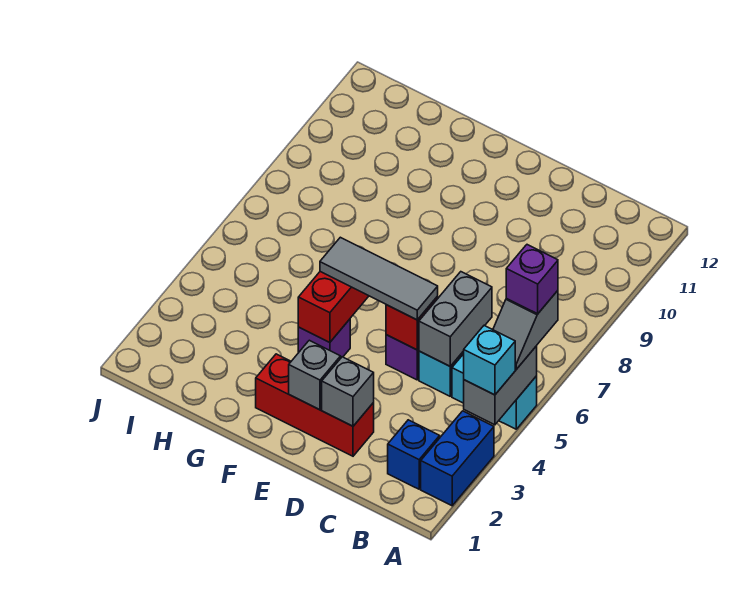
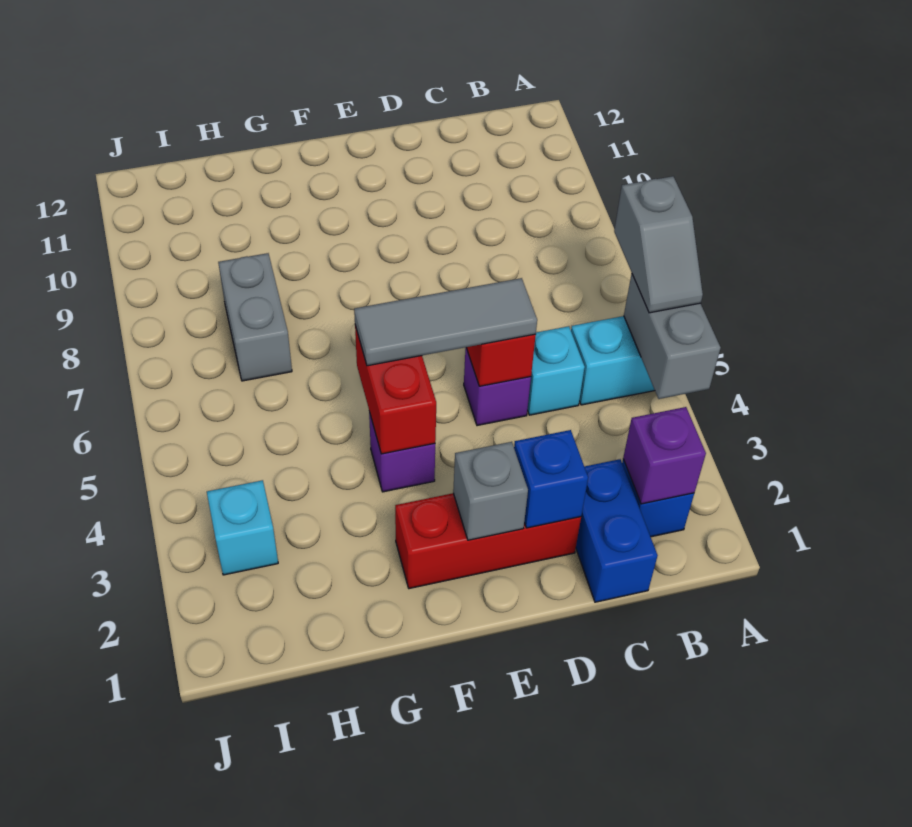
blue 1x2 brick [421,411,494,506] -> blue 1x2 brick moved to [576,459,658,602]
cyan 1x1 brick [464,326,515,395] -> cyan 1x1 brick moved to [207,480,278,575]
purple 1x1 brick [506,245,558,314] -> purple 1x1 brick moved to [623,407,706,504]
grey 1x2 brick [419,272,492,366] -> grey 1x2 brick moved to [218,253,292,381]
grey 1x1 brick [322,357,374,426] -> blue 1x1 brick [514,430,588,528]

